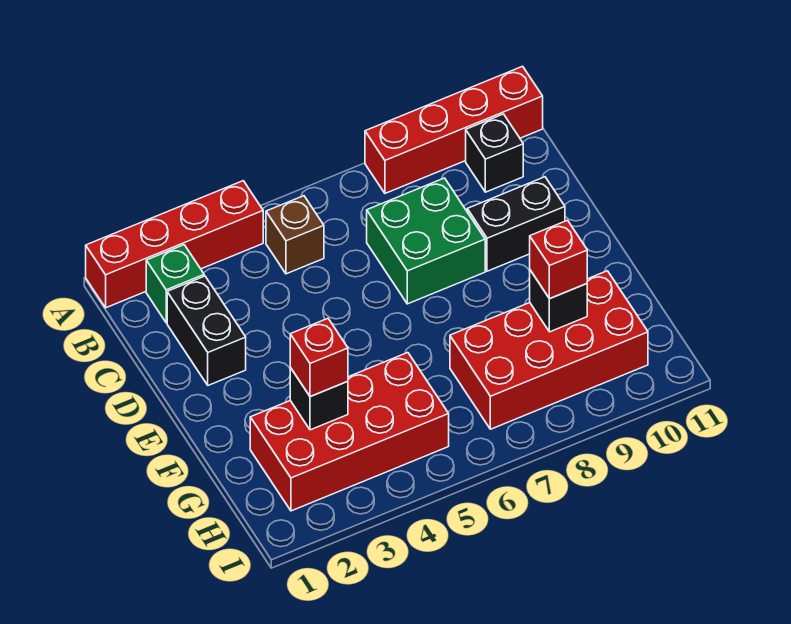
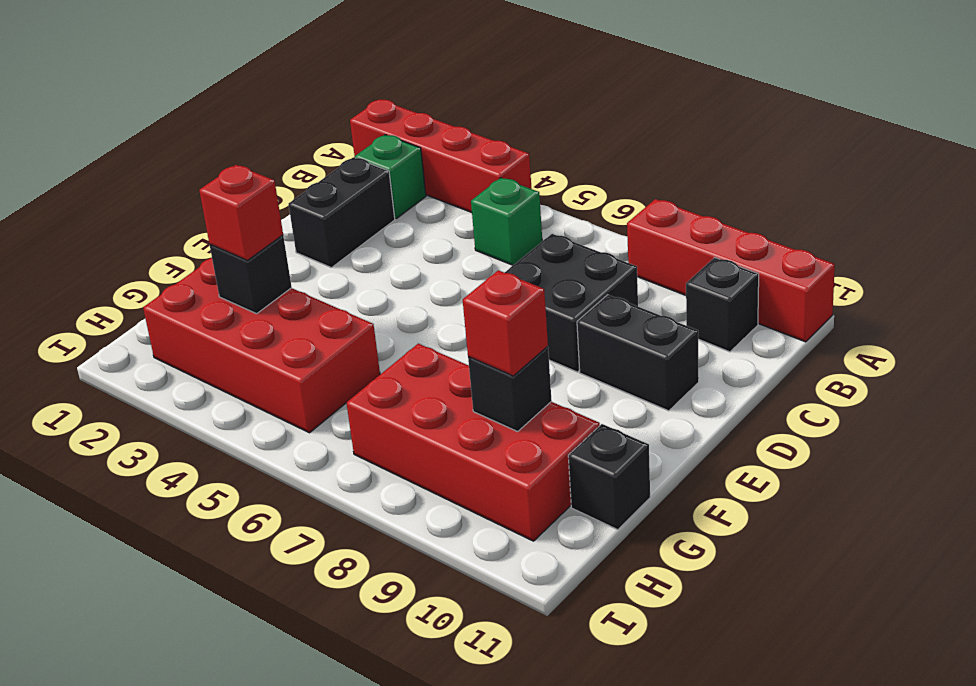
brown 1x1 brick [266,196,324,274] -> green 1x1 brick [471,178,542,265]
green 2x2 brick [367,178,485,304] -> black 2x2 brick [505,234,638,372]
none -> black 1x1 brick [568,424,650,530]

